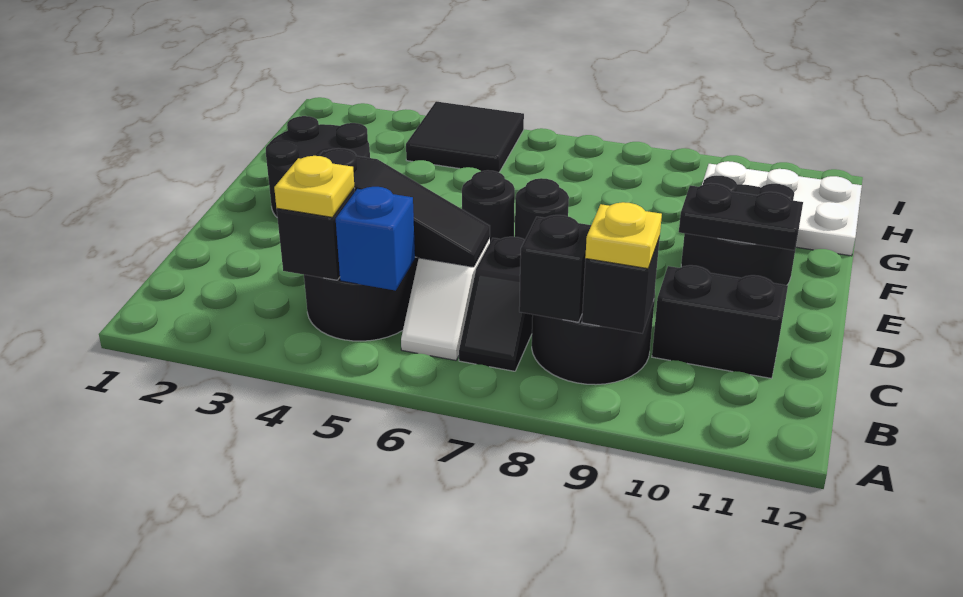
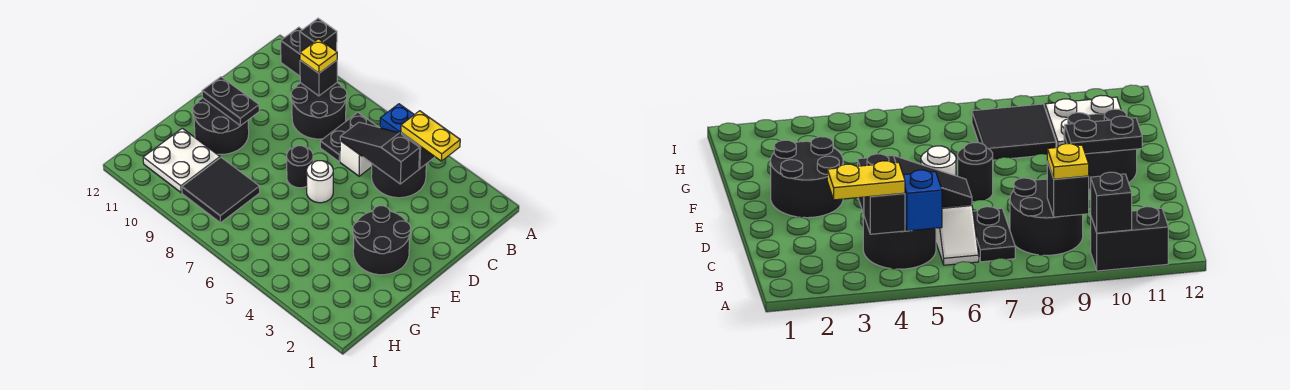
yellow 1x1 plate [274,156,355,217] -> yellow 1x2 plate [401,111,460,161]
black 1x2 slope [459,237,533,371] -> black 1x2 plate [320,113,377,162]
black 1x1 brick [519,215,591,322] -> black 1x1 brick moved to [300,18,337,52]
black 1x2 brick [652,265,788,379] -> black 1x2 brick moved to [281,27,302,76]
black 1x1 round brick [462,170,515,242] -> white 1x1 round brick [307,161,333,203]
white 2x3 plate [702,161,862,256] -> white 2x2 plate [143,128,220,193]
black 2x2 tile [406,102,524,172] -> black 2x2 tile moved to [182,158,260,223]

